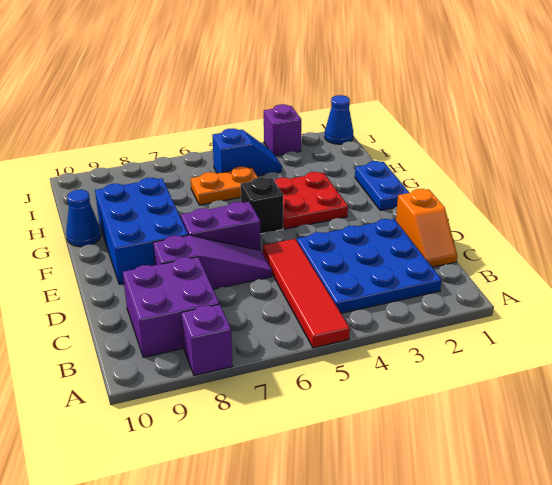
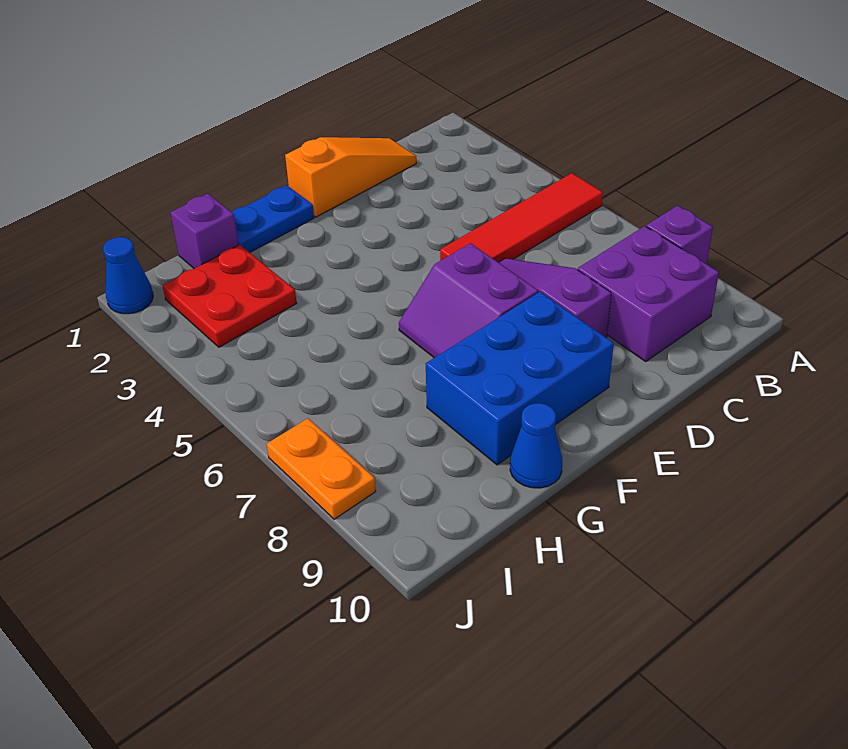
blue 3x3 plate [297,219,442,313] -> none
orange 1x2 slope [396,189,457,267] -> orange 1x3 slope [285,137,416,217]
red 2x2 plate [275,172,348,229] -> red 2x2 plate moved to [162,245,297,347]
black 1x1 brick [241,177,283,234] -> none
orange 1x2 plate [191,167,258,205] -> orange 1x2 plate moved to [267,418,376,519]
blue 1x2 slope [212,128,282,176] -> none
purple 1x1 brick [264,104,301,156] -> purple 1x1 brick moved to [170,194,239,269]

